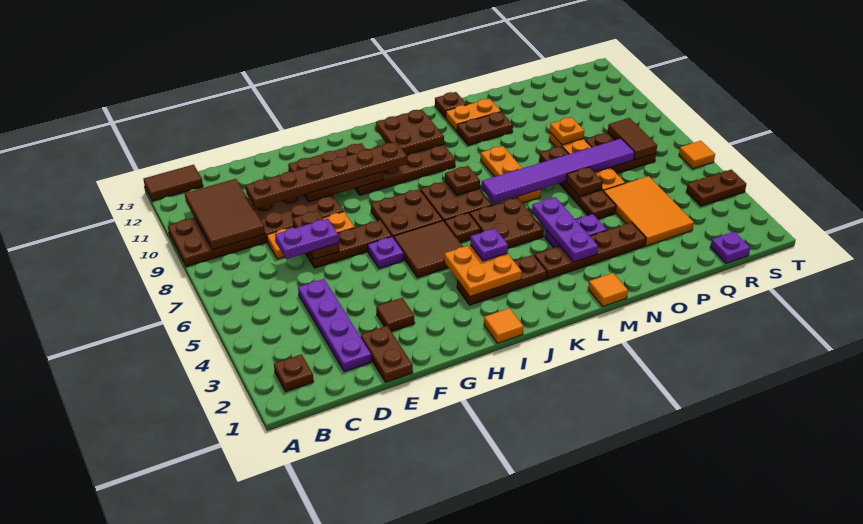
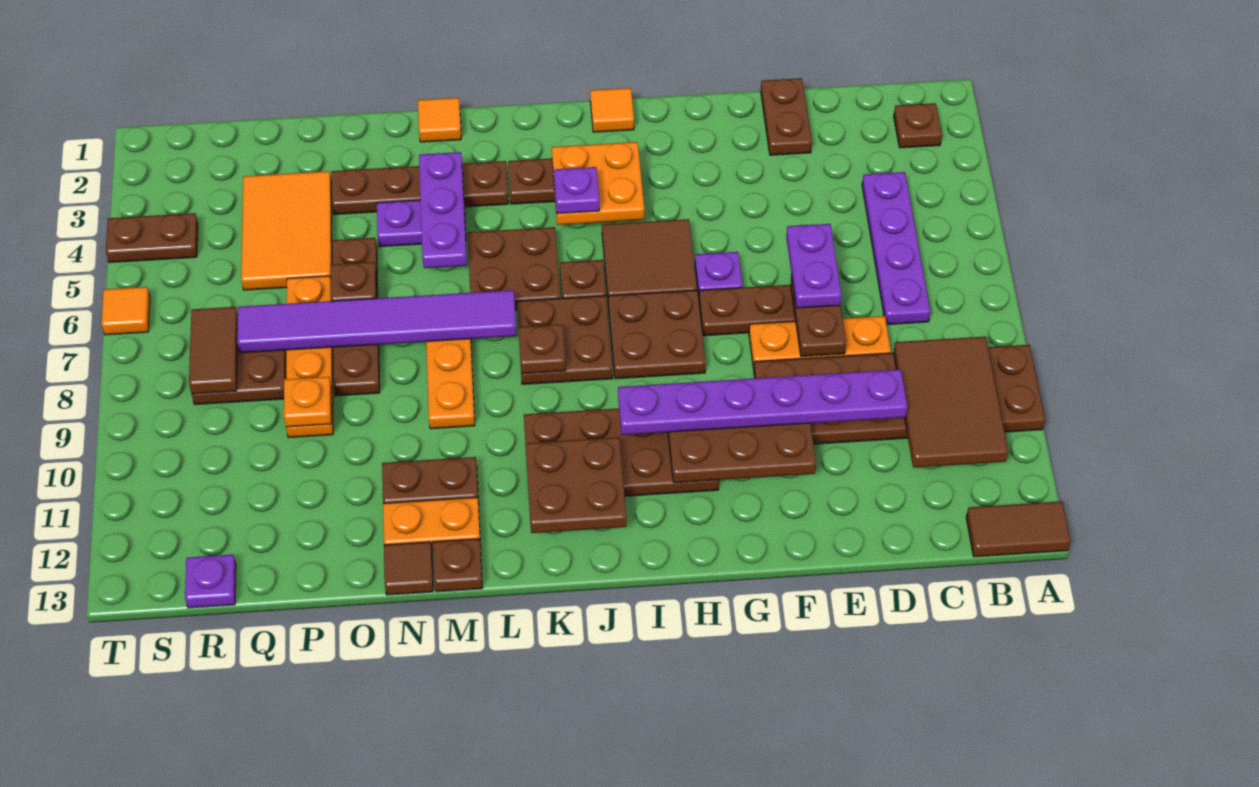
purple 1x4 plate [298,279,371,372] -> purple 1x4 plate moved to [862,172,930,325]
purple 1x2 plate [275,218,339,259] -> purple 1x2 plate turned to [786,224,842,308]
brown 1x6 plate [246,142,407,208] -> purple 1x6 plate [618,369,907,435]
brown 1x1 tile [376,298,415,332] -> brown 1x1 tile moved to [384,542,433,595]
purple 1x1 plate [710,232,750,263] -> purple 1x1 plate moved to [185,555,236,608]

